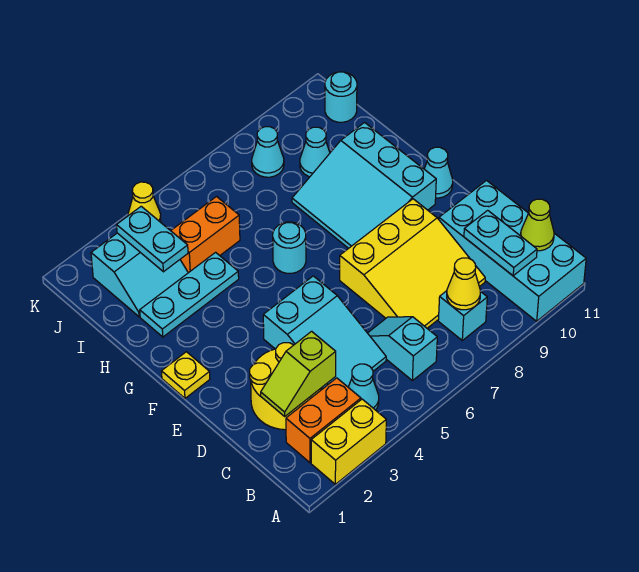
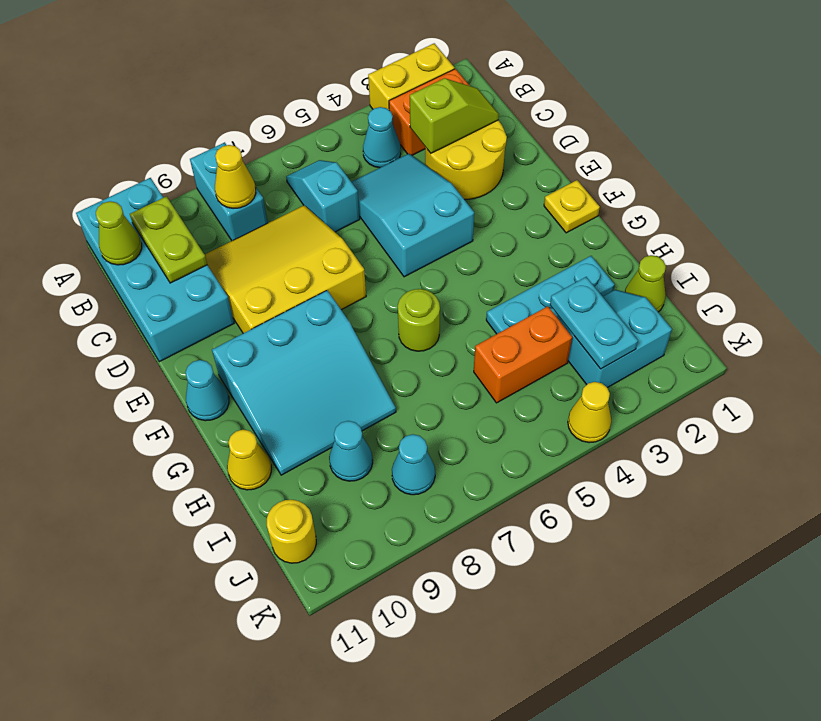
cyan 1x2 slope [368,317,437,381] -> cyan 1x2 slope turned to [286,160,360,232]
cyan 1x1 brick [438,291,487,340] -> cyan 1x2 brick [190,142,268,241]
cyan 1x2 plate [464,210,537,276] -> lime 1x2 plate [130,196,207,283]
cyan 3x3 slope [292,123,436,248] -> cyan 3x3 slope turned to [212,290,396,475]
cyan 1x1 round brick [273,222,306,273] -> lime 1x1 round brick [398,289,440,351]
none -> yellow 1x1 cone [227,430,271,490]
none -> lime 1x1 cone [625,255,666,312]
cyan 1x1 round brick [325,72,357,122] -> yellow 1x1 round brick [267,500,316,563]

